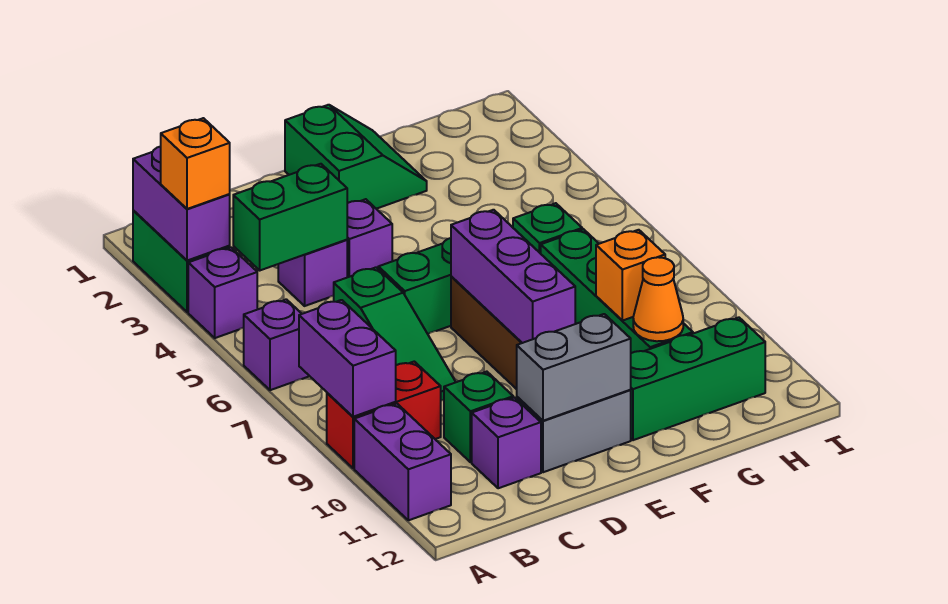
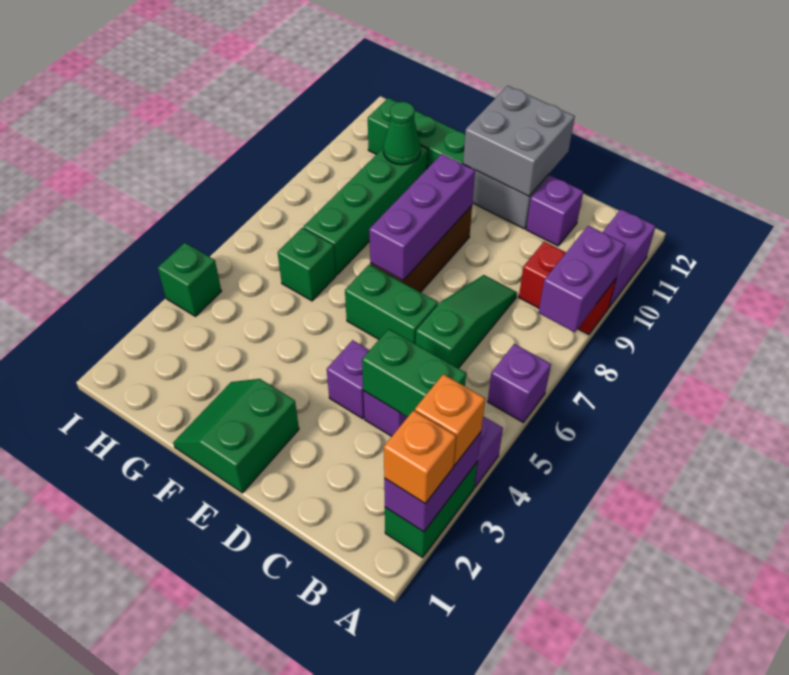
green 1x1 brick [444,372,513,462] -> green 1x1 brick moved to [158,243,221,316]
grey 1x2 brick [517,314,631,421] -> grey 2x2 brick [463,86,575,196]
orange 1x1 brick [596,230,665,321] -> orange 1x1 brick moved to [384,410,456,503]
orange 1x1 cone [633,257,683,341] -> green 1x1 cone [383,102,421,165]

